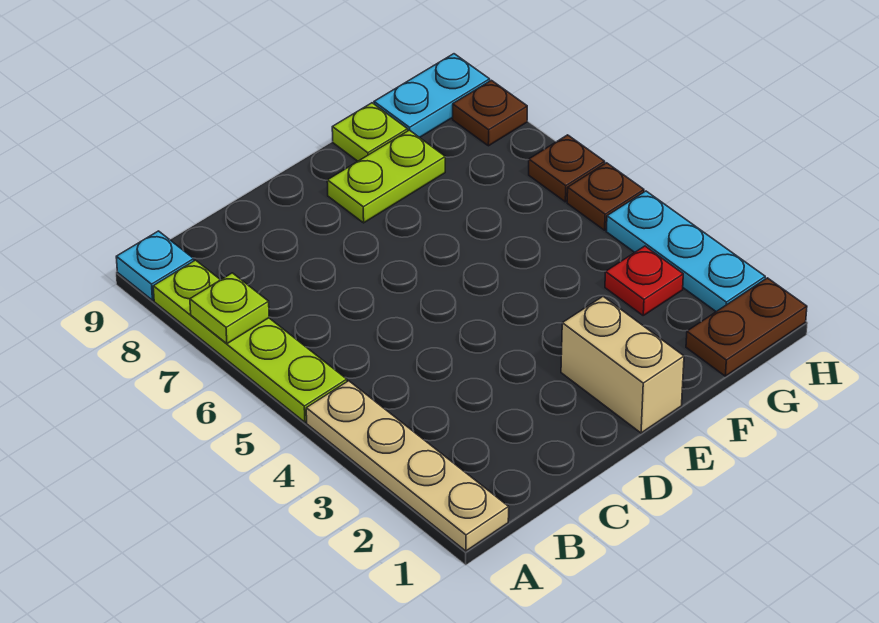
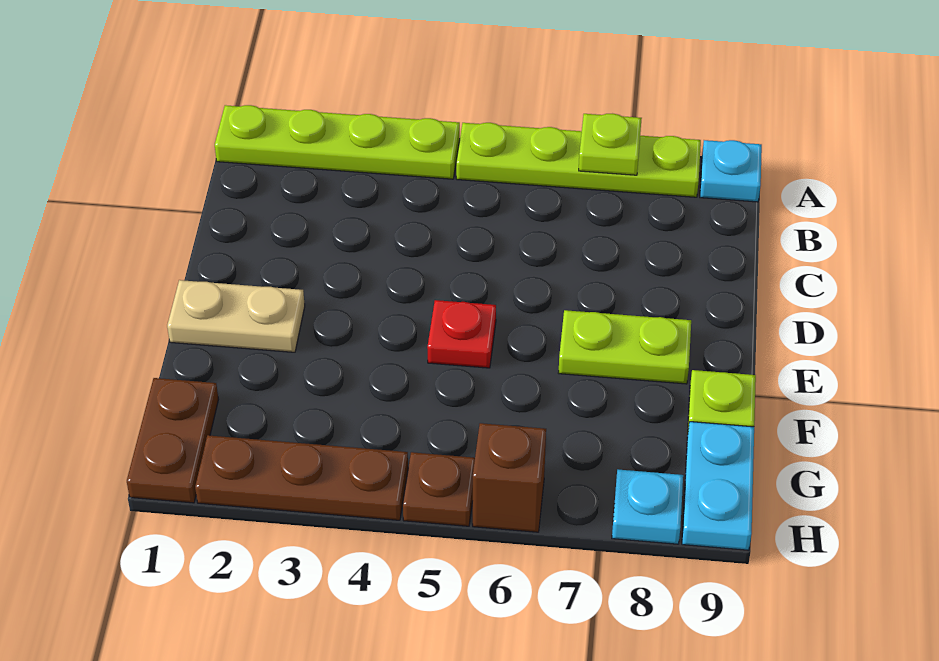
tan 1x4 plate [306,381,509,551] -> lime 1x4 plate [215,105,460,179]
tan 1x2 brick [561,296,684,433] -> tan 1x2 plate [167,280,305,352]
lime 1x2 plate [327,130,445,223] -> lime 1x2 plate turned to [559,310,691,384]
red 1x1 plate [605,246,683,315] -> red 1x1 plate moved to [427,300,496,368]
cyan 1x3 plate [606,191,765,312] -> brown 1x3 plate [195,435,408,520]
brown 1x1 plate [529,135,605,202] -> brown 1x1 brick [473,423,546,532]
brown 1x1 plate [453,80,527,146] -> cyan 1x1 plate [612,470,683,544]

